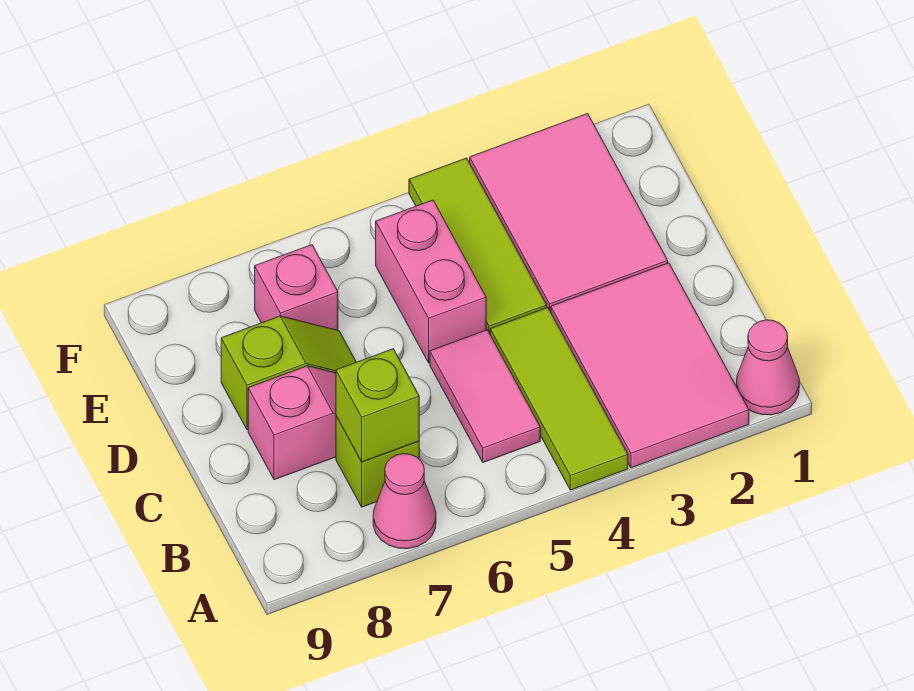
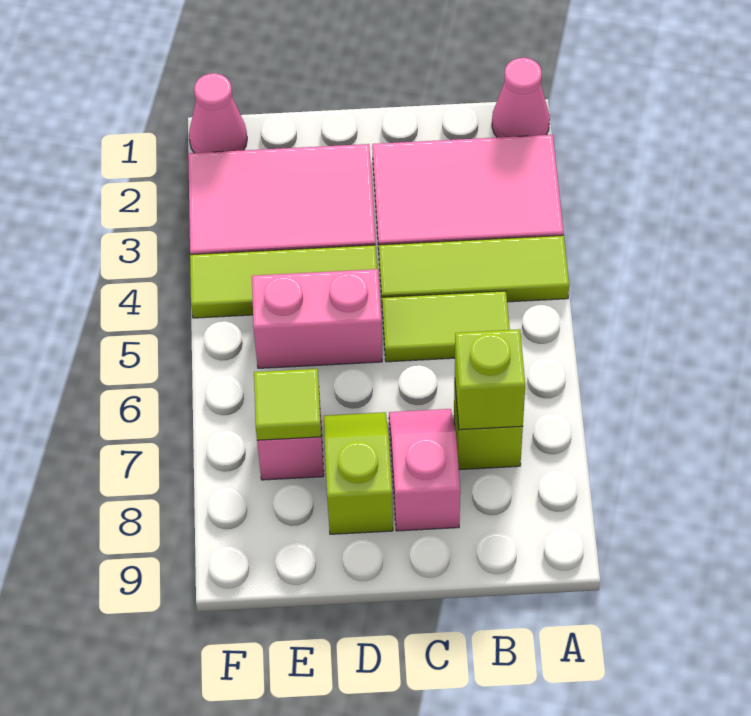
pink 1x1 cone [373,454,436,549] -> pink 1x1 cone moved to [189,73,247,153]
pink 1x2 tile [430,330,540,462] -> lime 1x2 tile [382,291,510,362]
none -> lime 1x1 tile [254,369,321,440]

